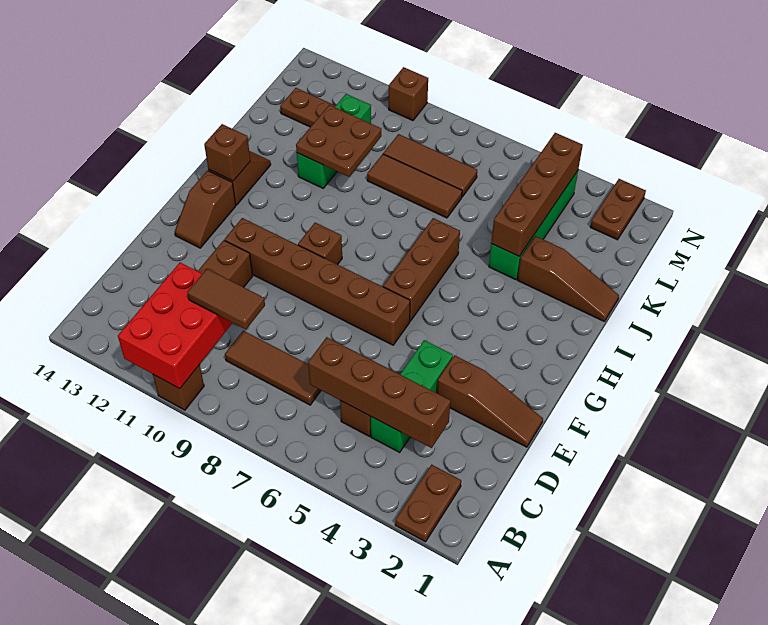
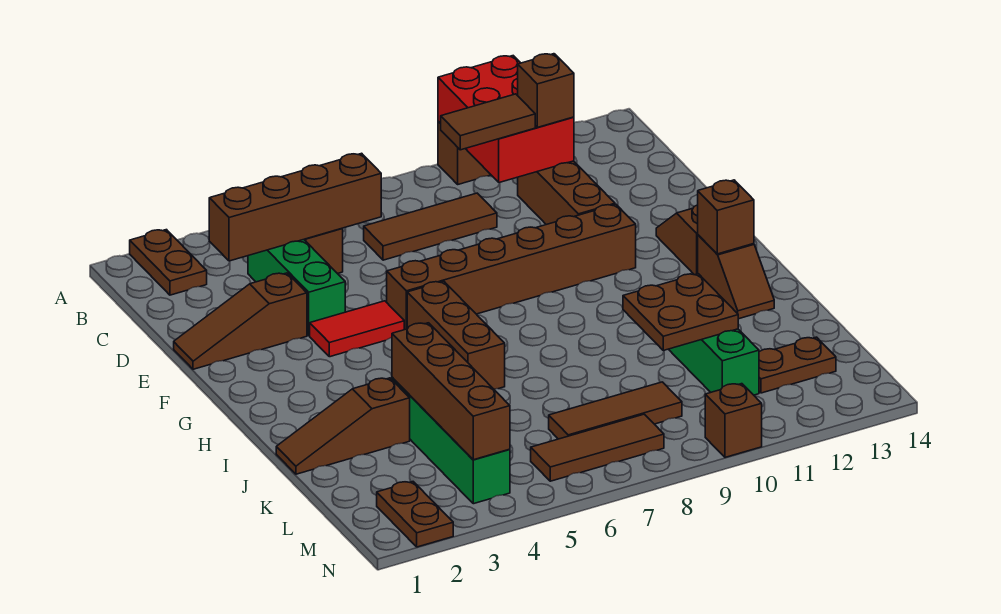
none -> red 1x2 tile [310,301,404,357]
brown 1x1 brick [298,223,342,265] -> brown 1x1 brick moved to [518,54,574,127]
brown 1x3 tile [367,154,462,218] -> brown 1x3 tile moved to [531,414,664,481]

